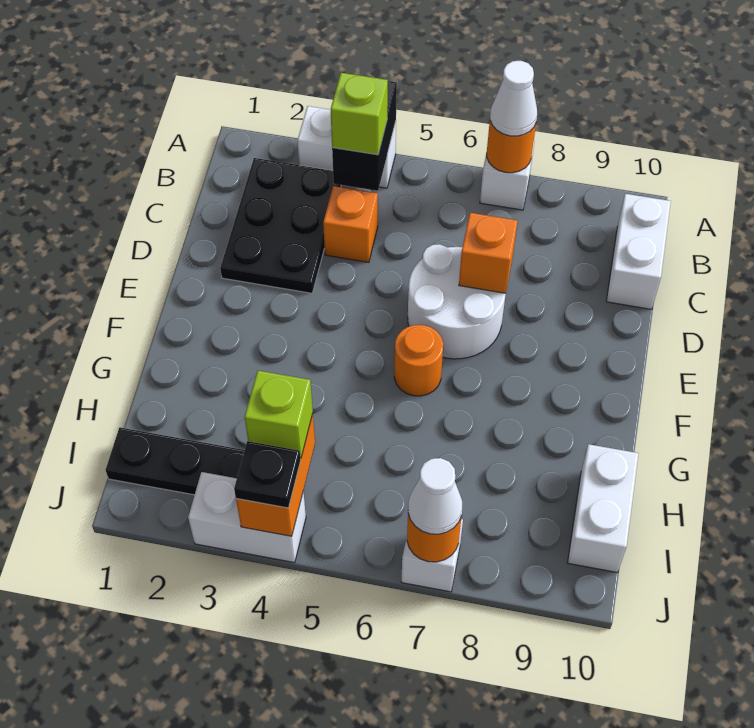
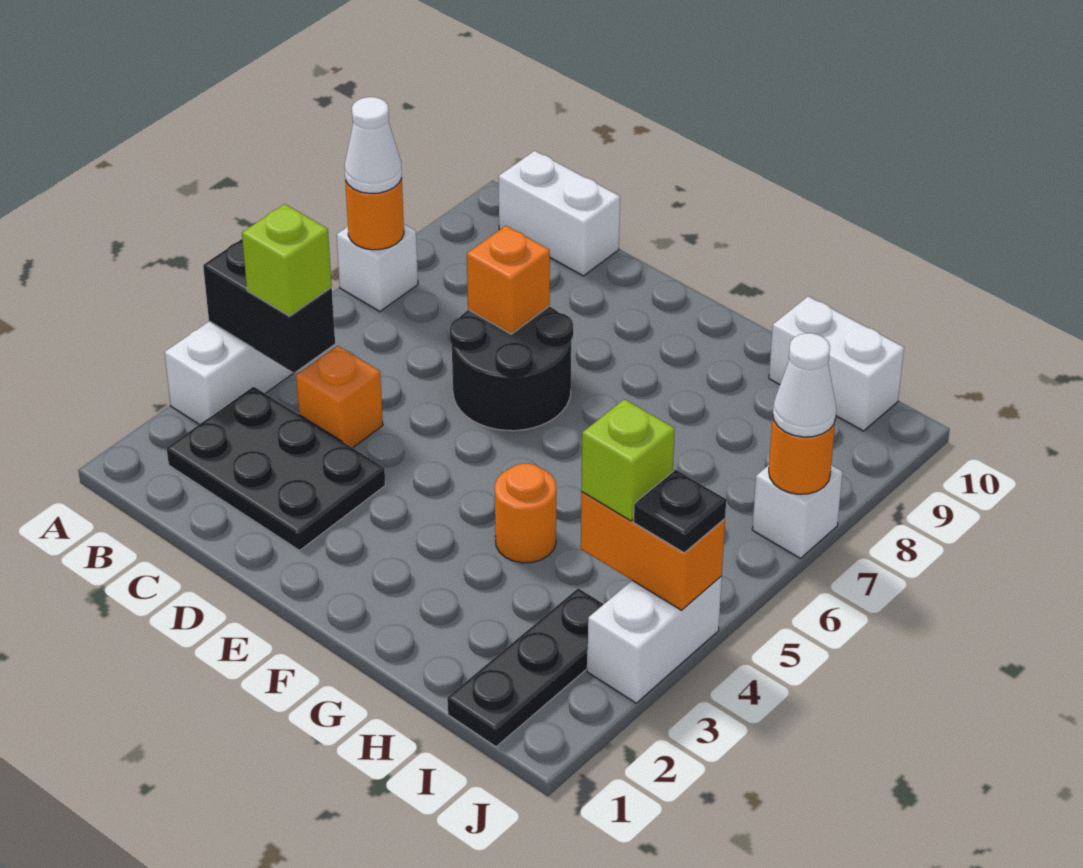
white 2x2 round brick [408,244,506,359] -> black 2x2 round brick [449,306,573,431]
orange 1x1 round brick [394,325,443,396] -> orange 1x1 round brick moved to [495,463,556,563]

